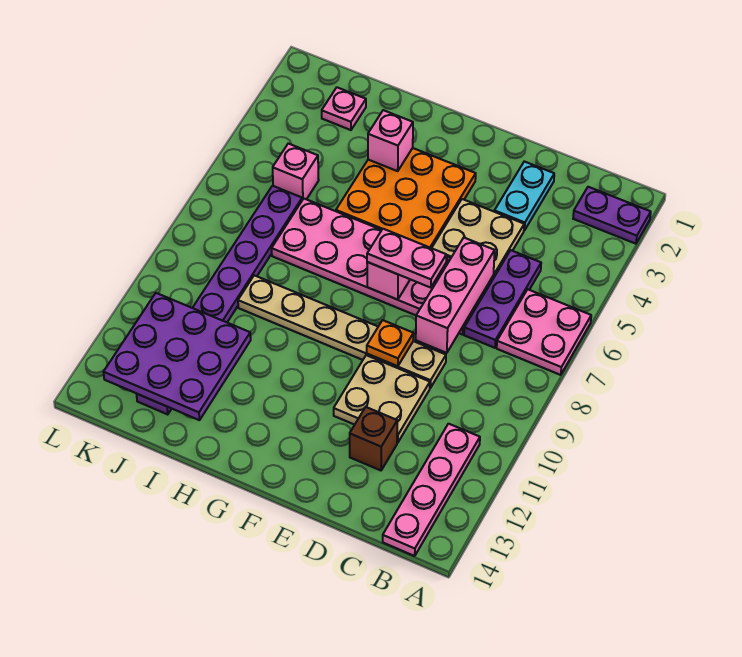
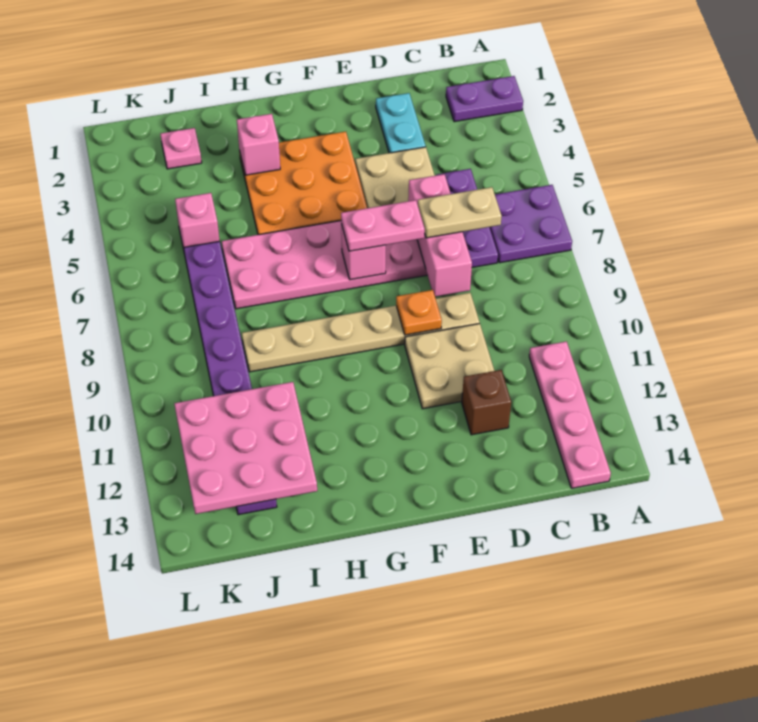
pink 2x2 plate [497,289,591,375] -> purple 2x2 plate [490,185,572,263]
none -> tan 1x2 plate [418,187,502,238]
purple 3x3 plate [104,293,251,420] -> pink 3x3 plate [174,382,317,514]

